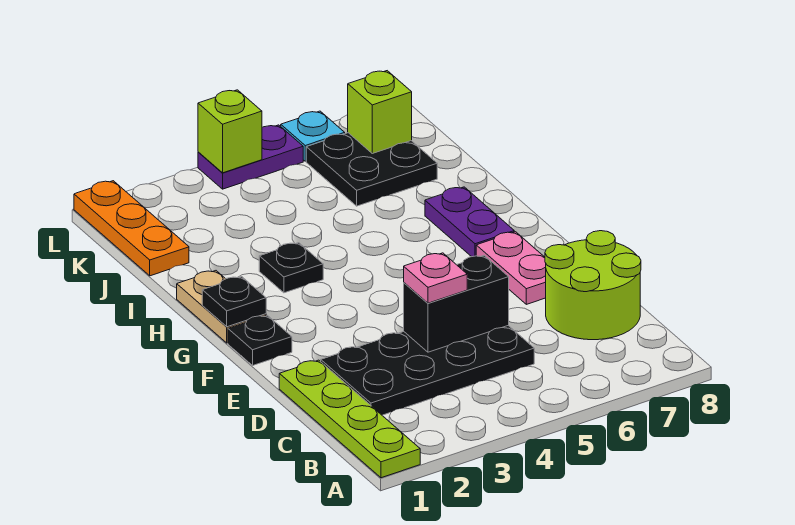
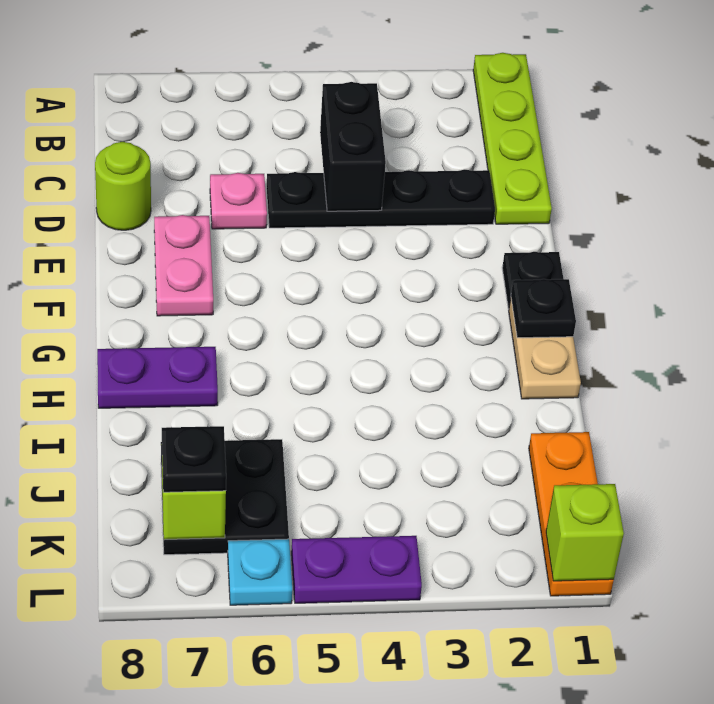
black 2x4 plate [321,326,534,415] -> black 1x4 plate [266,169,495,228]
lime 2x2 round brick [545,231,641,340] -> lime 1x1 round brick [95,142,151,230]
black 1x2 brick [404,256,509,352] -> black 1x2 brick turned to [320,82,386,211]
pink 1x1 plate [404,253,467,303] -> pink 1x1 plate moved to [210,173,267,229]
purple 1x2 plate [425,187,514,257] -> purple 1x2 plate turned to [97,347,218,408]
black 1x1 plate [259,243,323,293] -> black 1x1 plate moved to [162,426,226,492]
lime 1x1 brick [198,90,262,173] -> lime 1x1 brick moved to [546,484,624,581]

